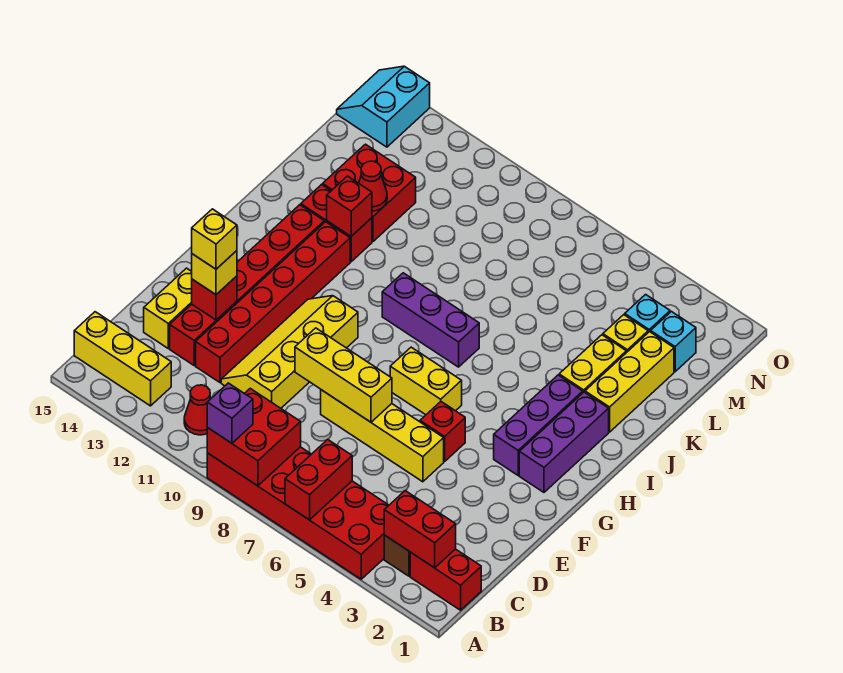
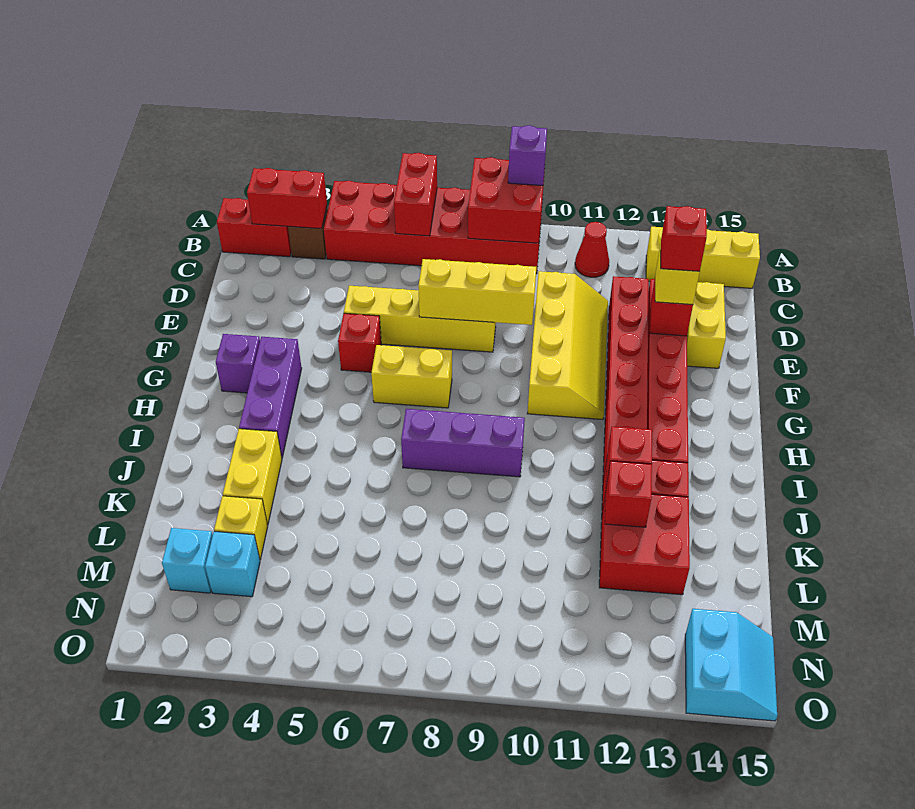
yellow 1x1 brick [192,209,237,269] -> red 1x1 brick [661,206,707,272]
purple 1x3 brick [519,392,609,492] -> purple 1x1 brick [216,334,260,393]
yellow 1x3 brick [585,332,674,432] -> none
red 1x1 cone [359,161,387,211] -> red 1x1 brick [605,461,652,527]

